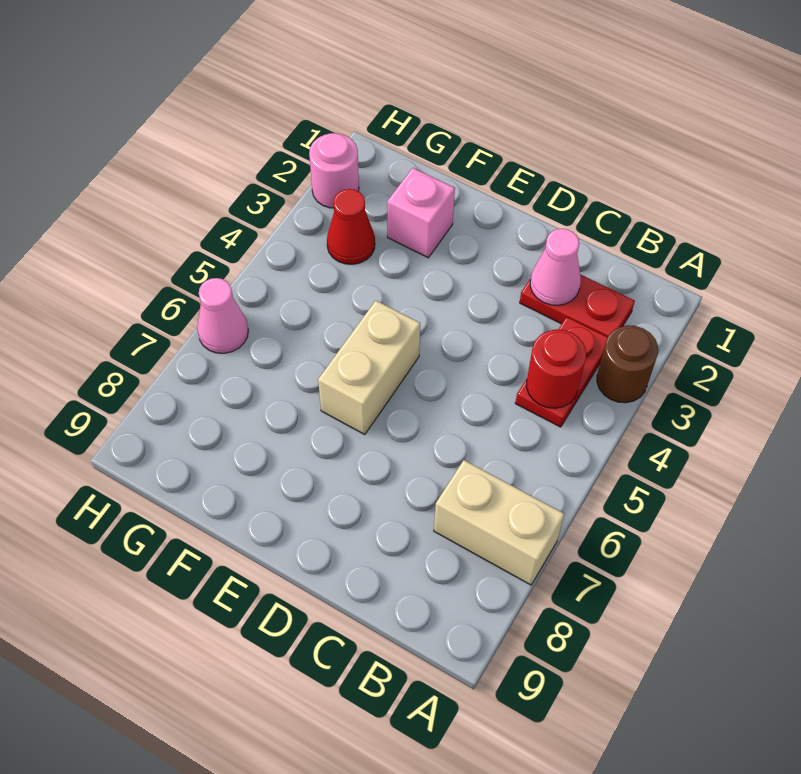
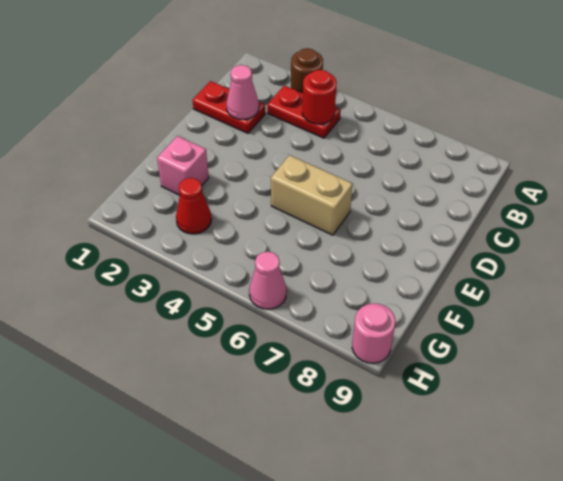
tan 1x2 brick [434,460,564,585] -> none
red 1x2 plate [520,274,635,337] -> red 1x2 plate turned to [193,81,265,133]
pink 1x1 round brick [309,133,359,208] -> pink 1x1 round brick moved to [352,303,395,363]

